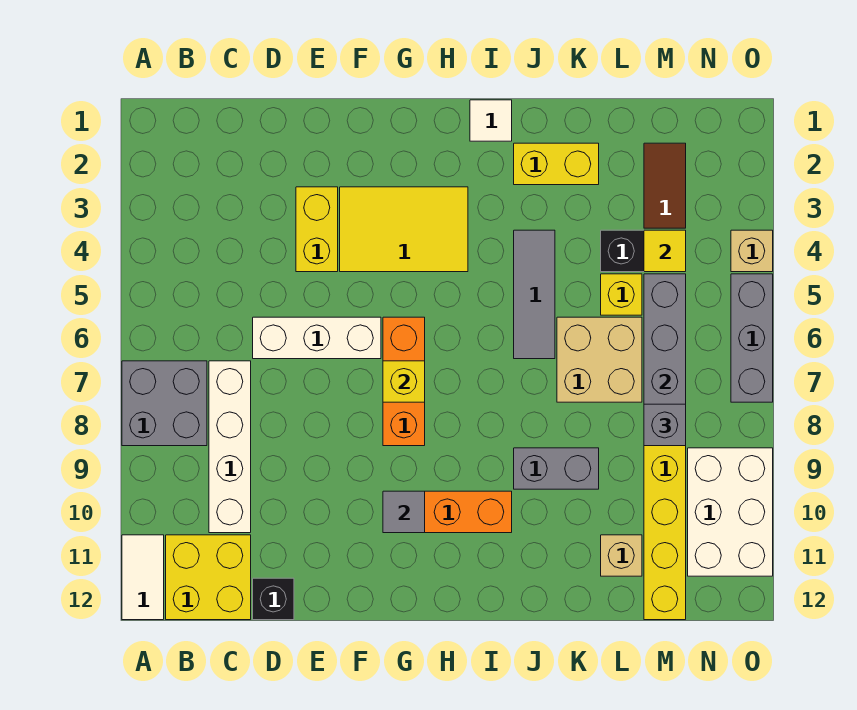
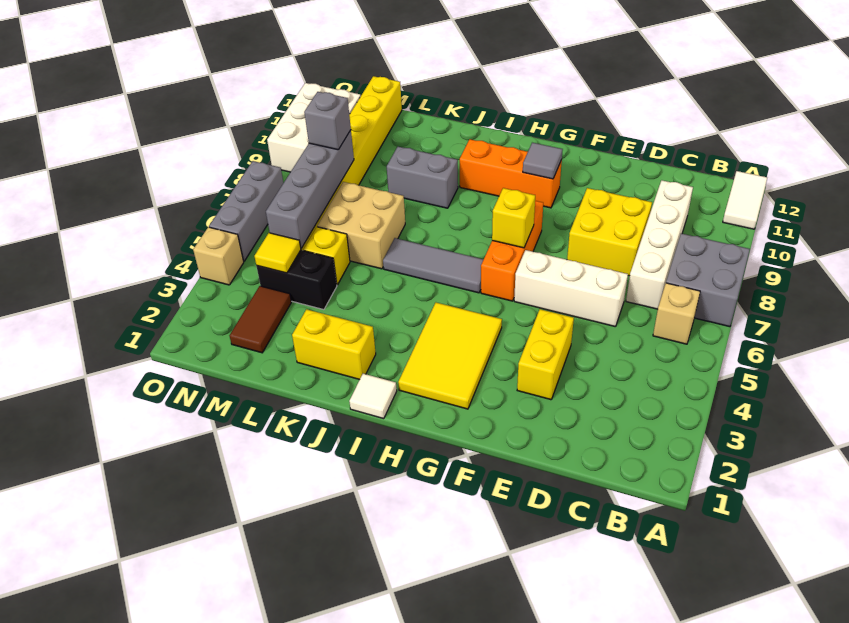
yellow 2x2 brick [166,535,251,620] -> yellow 2x2 brick moved to [567,188,652,276]
black 1x1 brick [253,578,294,620] -> none
yellow 2x3 tile [340,187,468,272] -> yellow 2x3 tile turned to [398,303,502,409]
grey 1x3 tile [514,230,555,359] -> grey 1x3 tile turned to [383,238,484,293]
tan 1x1 brick [601,535,642,576] -> tan 1x1 brick moved to [653,283,700,344]

